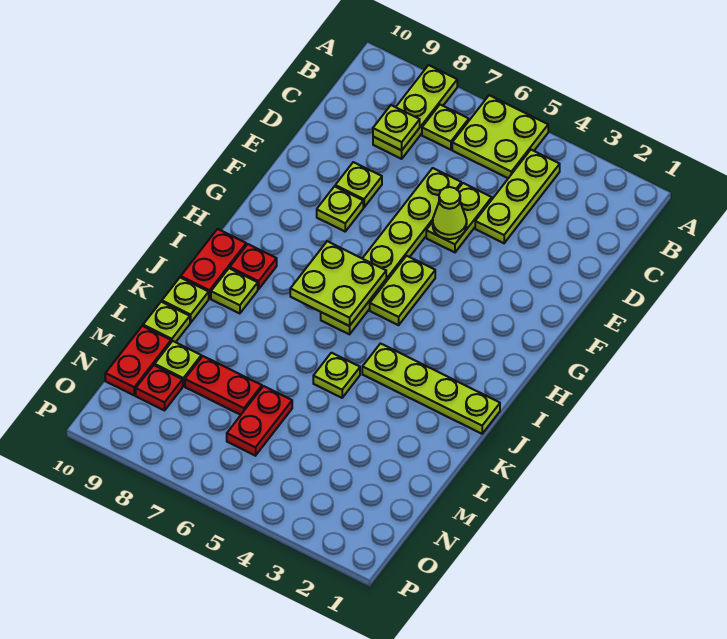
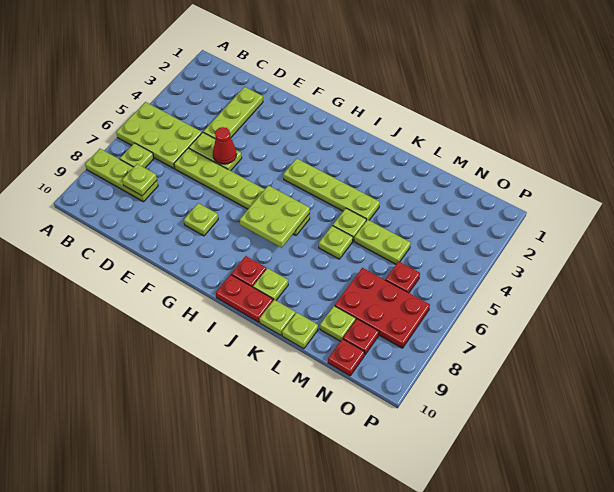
lime 2x2 plate [452,95,548,178] -> lime 2x3 plate [116,102,202,168]
lime 1x3 plate [475,150,560,243] -> lime 1x3 plate turned to [203,87,263,139]
lime 1x1 cone [433,187,467,239] -> red 1x1 cone [213,127,237,164]
lime 1x1 plate [335,162,382,207] -> lime 1x1 plate moved to [319,226,353,259]
lime 1x2 plate [370,256,435,325] -> lime 1x2 plate moved to [354,220,411,264]
lime 1x4 plate [362,344,500,434] -> lime 1x4 plate turned to [283,158,380,221]
red 1x2 plate [227,386,292,456] -> red 1x1 plate [386,261,420,293]
red 1x2 plate [185,356,262,415] -> red 2x3 plate [335,268,430,348]
red 1x2 plate [105,326,171,395] -> red 1x1 plate [328,339,365,376]

